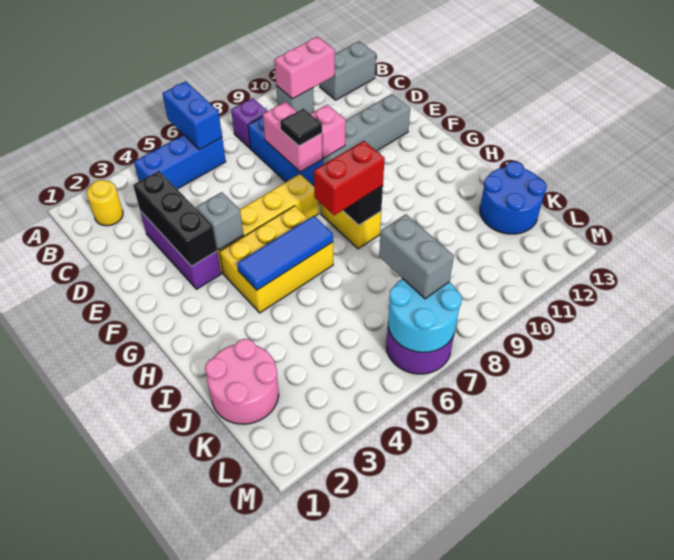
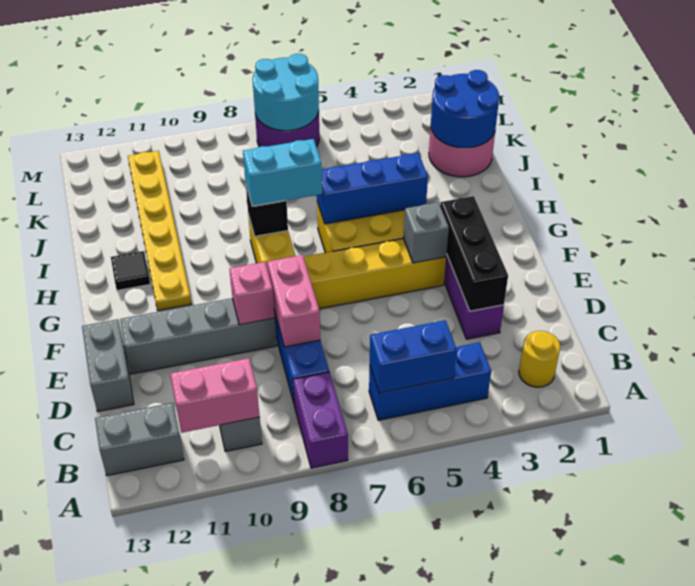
blue 1x2 brick [162,81,222,150] -> blue 1x2 brick turned to [370,320,457,393]
purple 1x1 brick [231,98,267,148] -> purple 1x2 brick [293,372,348,468]
black 1x1 tile [280,109,322,146] -> black 1x1 tile moved to [111,251,150,290]
none -> yellow 1x6 plate [128,151,191,311]
blue 1x3 tile [237,216,333,290] -> blue 1x3 brick [317,153,428,224]
red 1x2 brick [314,141,385,215] -> cyan 1x2 brick [243,139,322,206]
blue 2x2 round brick [480,161,547,234] -> blue 2x2 round brick moved to [431,70,499,148]
grey 1x2 brick [379,214,454,299] -> grey 1x2 brick moved to [82,319,134,412]

